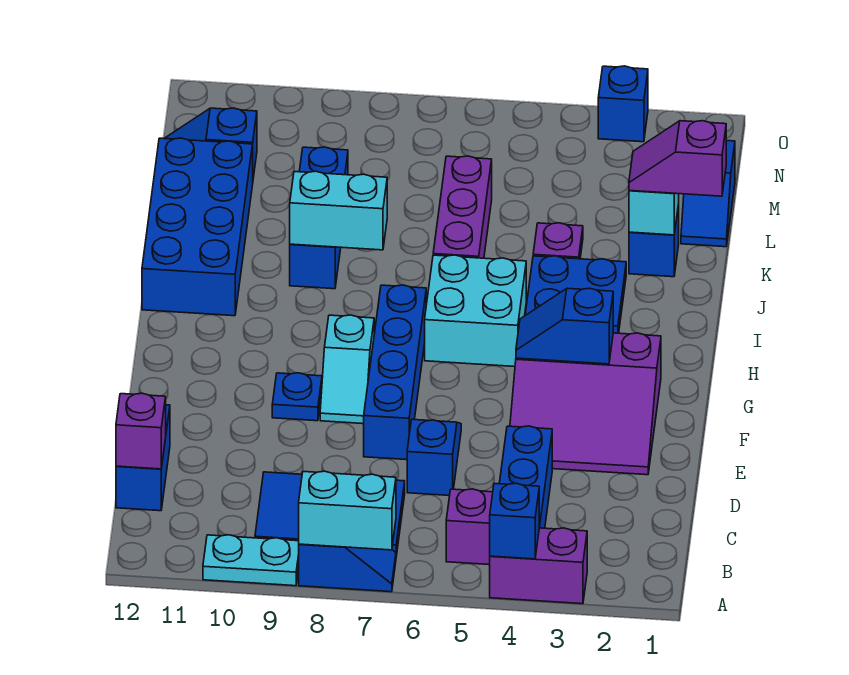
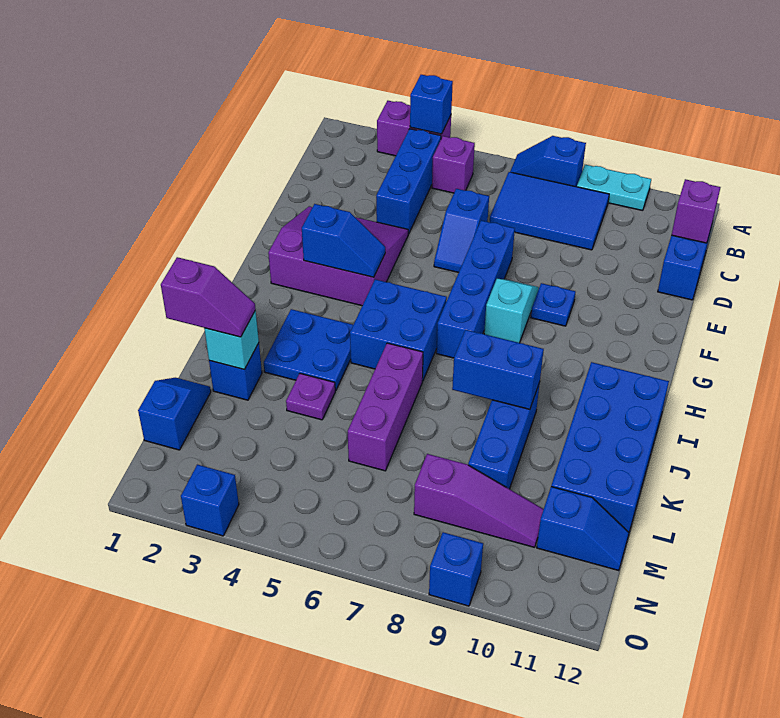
cyan 1x2 brick [299,471,396,550] -> none
cyan 2x2 brick [425,255,526,367] -> blue 2x2 brick [350,279,447,381]
cyan 1x2 brick [290,171,387,250] -> blue 1x2 brick [452,330,544,409]
none -> purple 1x3 slope [414,454,544,547]
none -> blue 1x1 brick [429,532,483,606]

